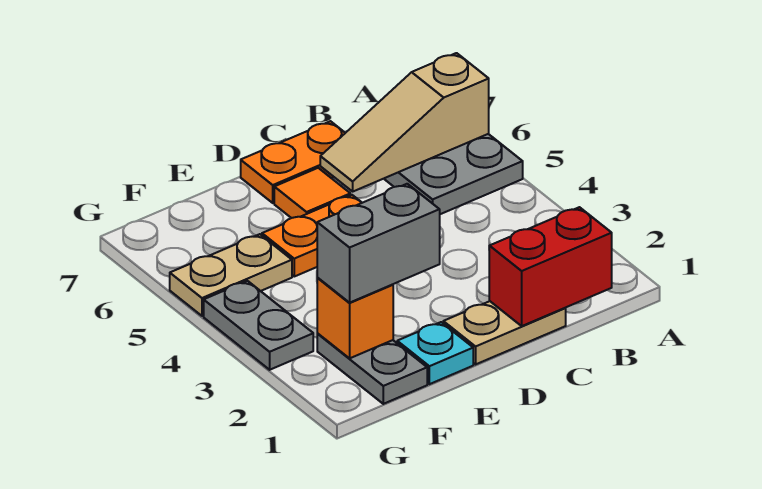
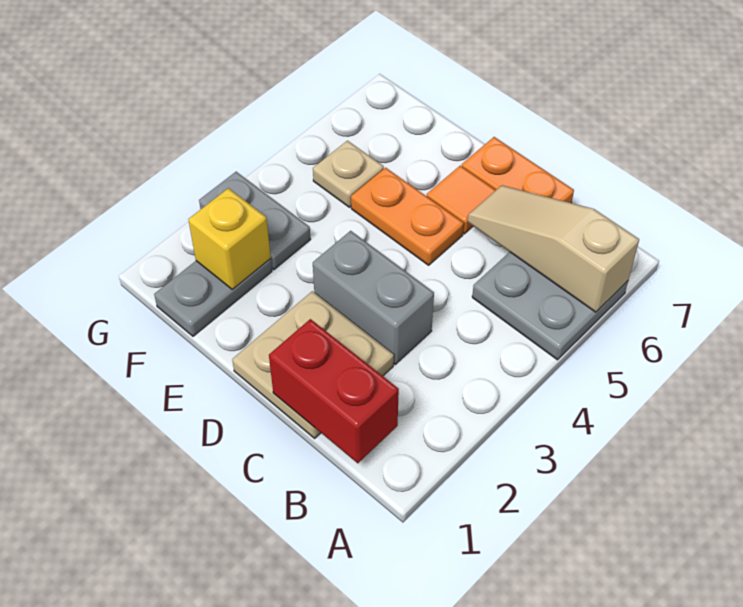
tan 1x2 plate [443,301,566,364] -> tan 2x2 plate [232,291,394,438]
cyan 1x1 plate [397,322,473,384] -> none
grey 1x2 brick [317,184,440,303] -> grey 1x2 brick moved to [313,231,434,364]
orange 1x1 brick [317,278,393,358] -> yellow 1x1 brick [188,188,271,290]
tan 1x2 plate [170,234,292,316] -> tan 1x1 plate [313,141,384,207]
grey 1x2 plate [204,281,313,370] -> grey 1x2 plate turned to [199,172,310,270]

